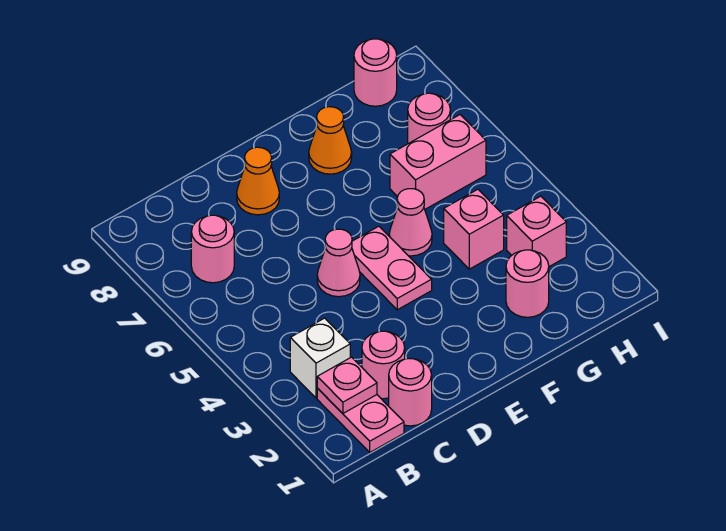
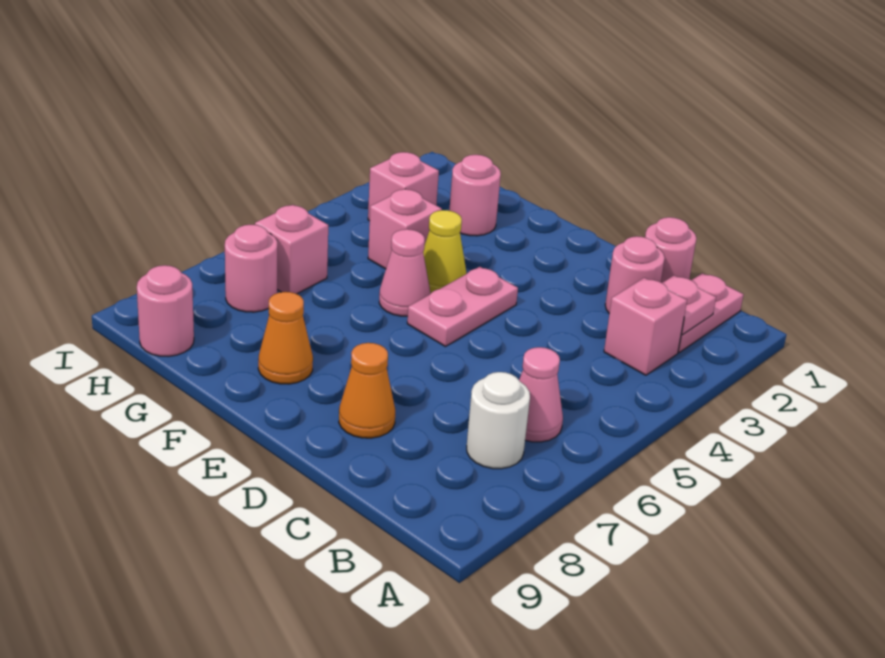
white 1x1 brick [290,318,350,398] -> pink 1x1 brick [604,278,687,375]
pink 1x1 round brick [191,215,234,283] -> white 1x1 round brick [467,372,530,469]
pink 1x1 cone [317,229,360,297] -> pink 1x1 cone moved to [519,347,563,442]
none -> yellow 1x1 cone [423,210,467,294]
pink 1x2 brick [390,115,486,209] -> pink 1x1 brick [255,205,328,294]

